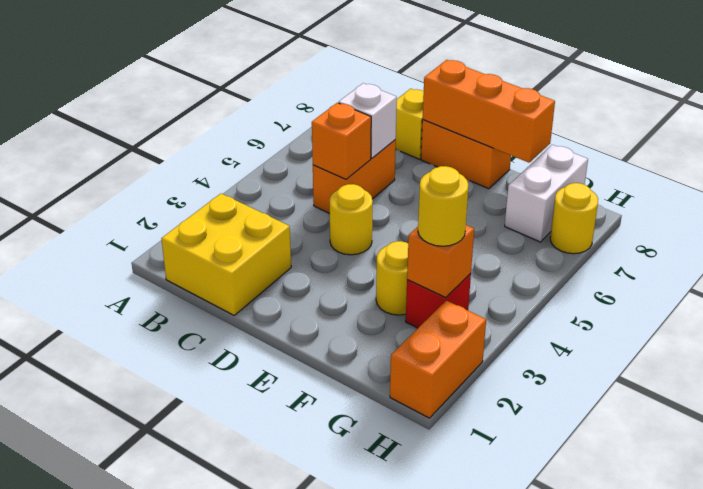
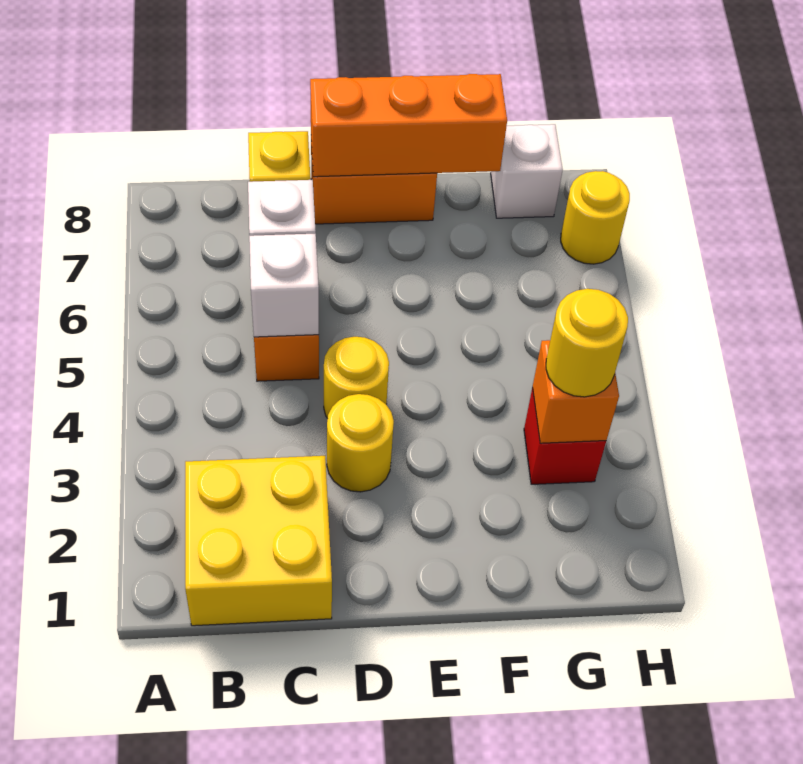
orange 1x1 brick [312,103,371,179] -> white 1x1 brick [249,234,319,337]
yellow 1x1 round brick [376,241,408,315] -> yellow 1x1 round brick moved to [327,394,394,492]
white 1x2 brick [505,145,588,242] -> white 1x1 brick [491,124,563,218]
orange 1x2 brick [390,301,486,418] -> none

